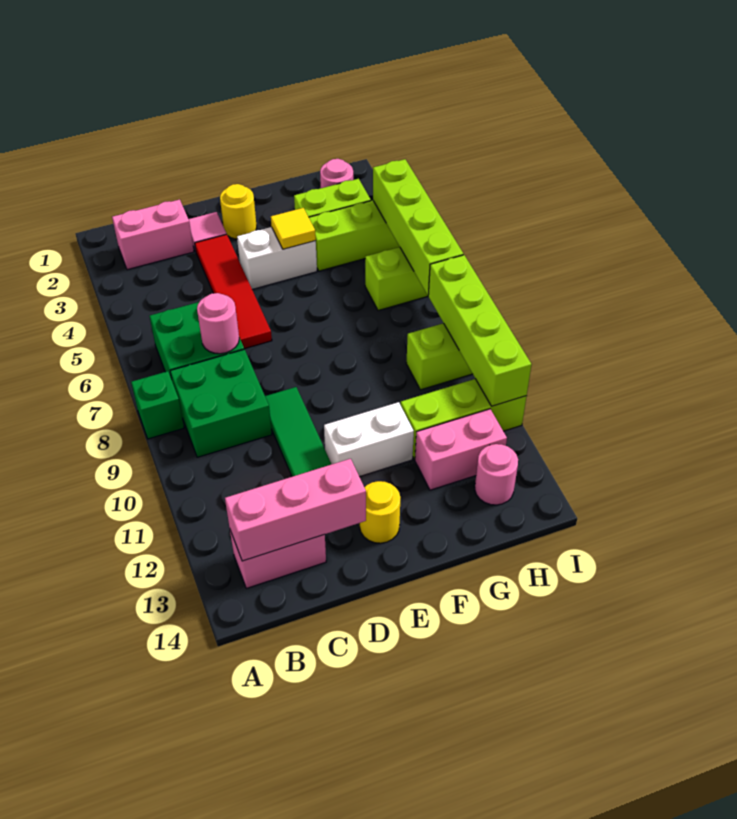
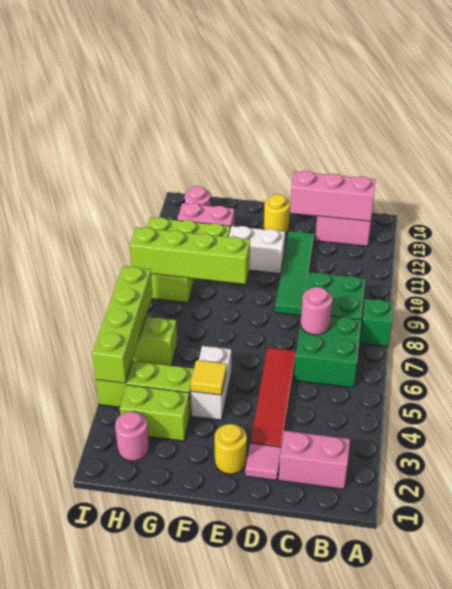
white 1x2 brick [237,227,317,289] -> white 1x2 brick turned to [191,346,231,420]
lime 1x4 brick [428,255,532,406] -> lime 1x4 brick turned to [130,227,250,284]

